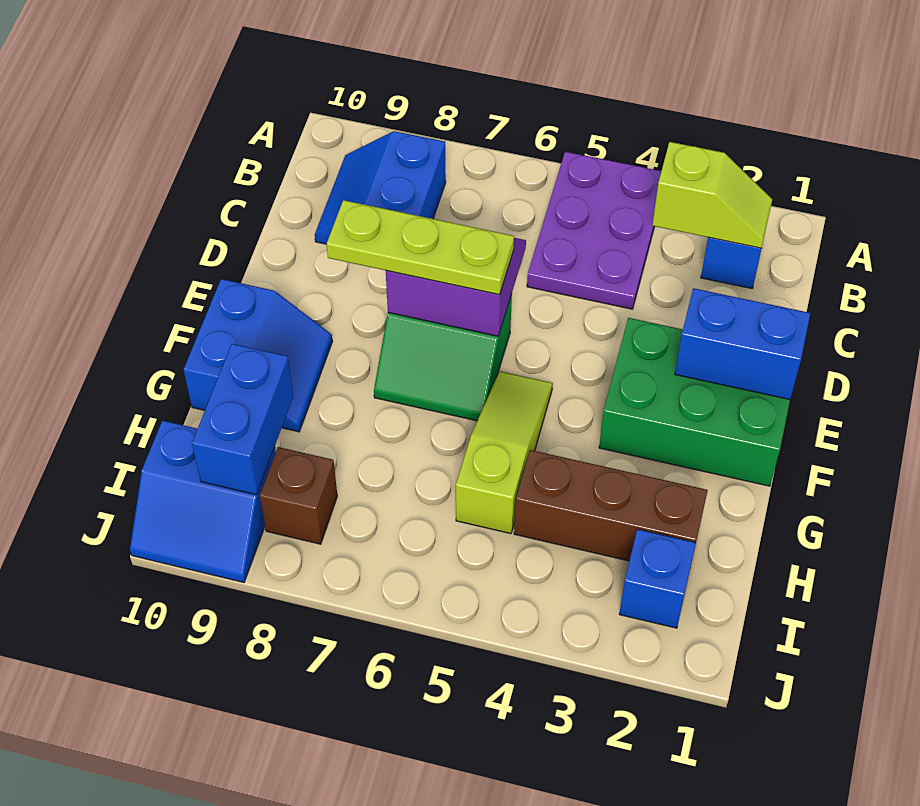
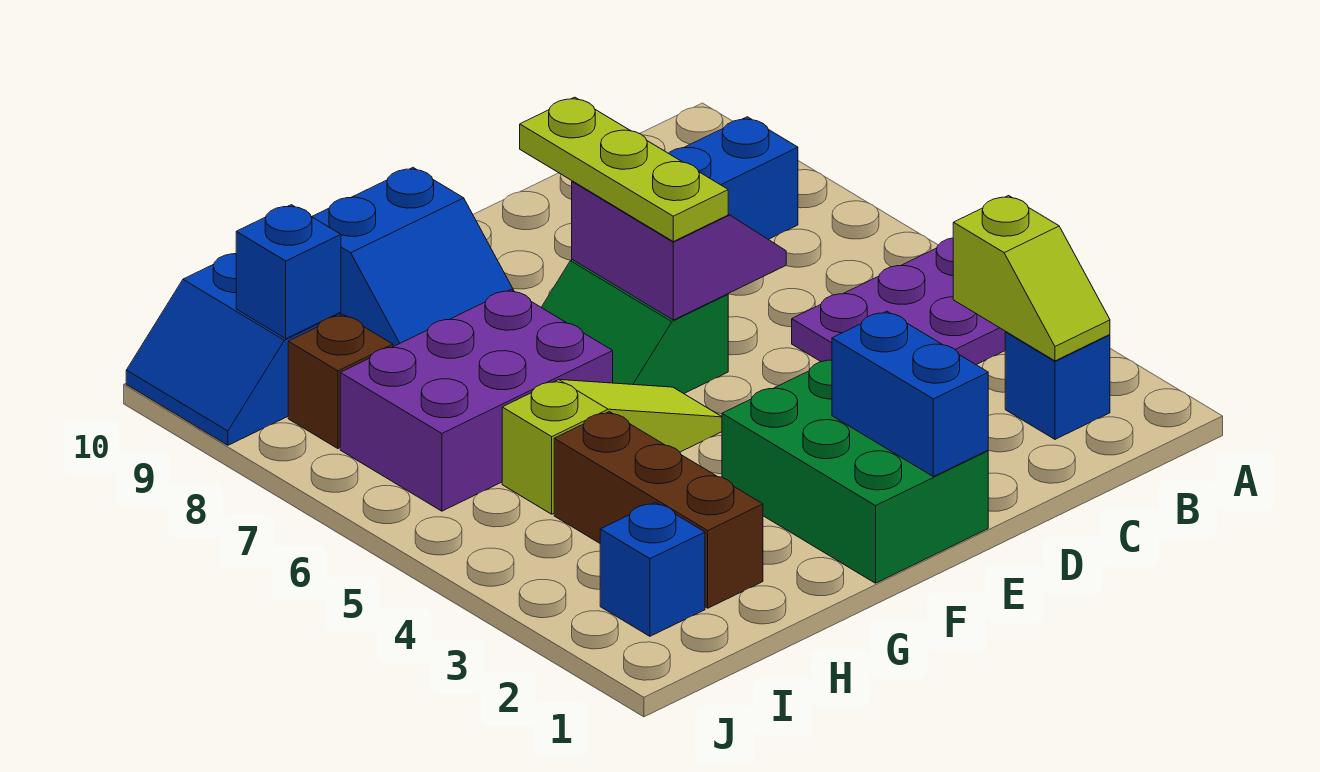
none -> purple 2x3 brick [340,290,613,511]
blue 1x2 brick [192,344,293,495] -> blue 1x1 brick [236,205,341,339]

